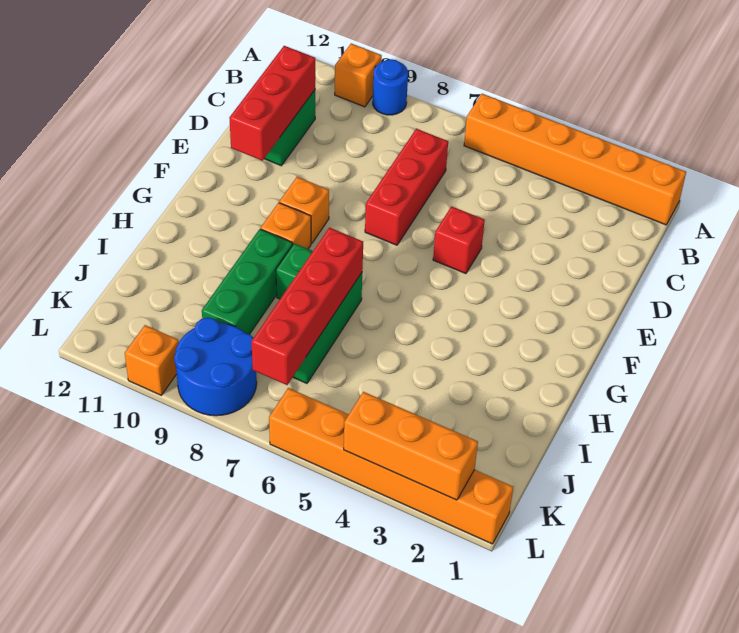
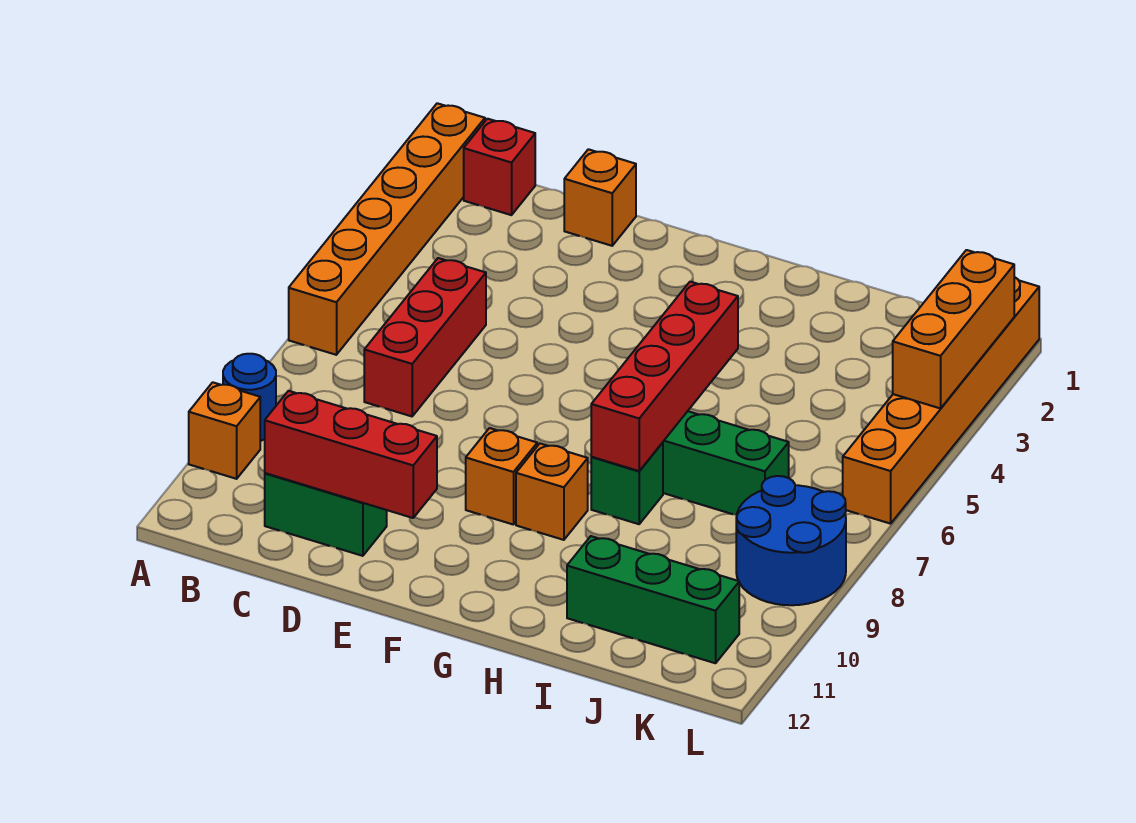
red 1x3 brick [365,129,448,245] -> red 1x3 brick turned to [364,258,486,416]
red 1x1 brick [433,206,485,274] -> red 1x1 brick moved to [464,119,535,215]
red 1x4 brick [251,228,363,385] -> red 1x4 brick turned to [591,282,738,471]
green 1x3 brick [202,229,293,334] -> green 1x3 brick moved to [567,536,739,663]
orange 1x1 brick [125,325,179,395] -> orange 1x1 brick moved to [564,149,636,246]

